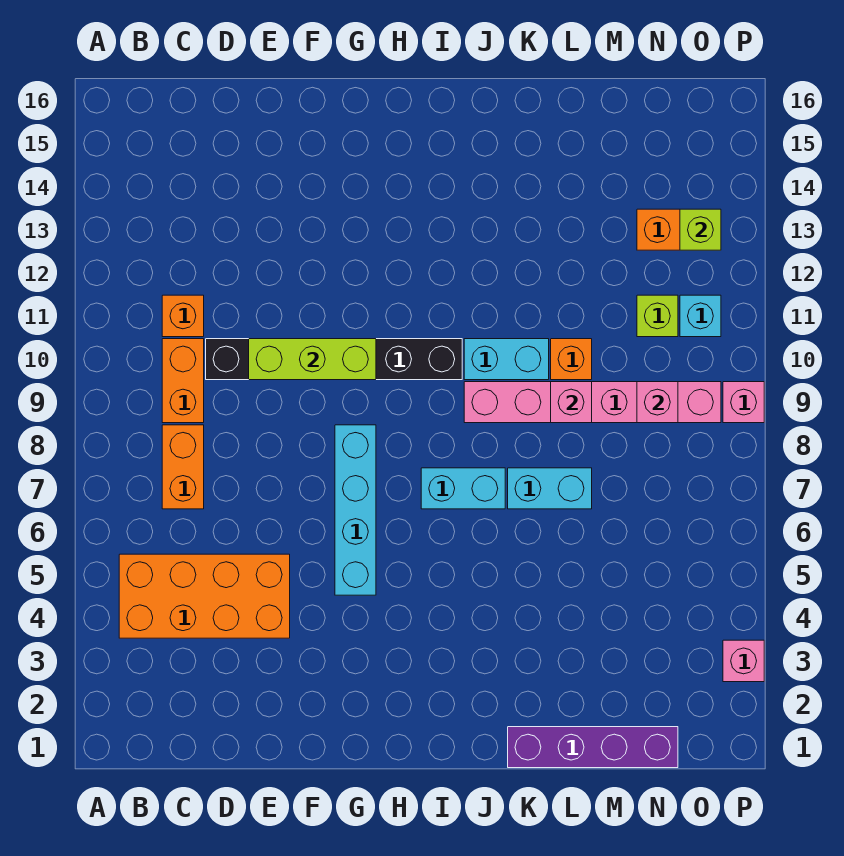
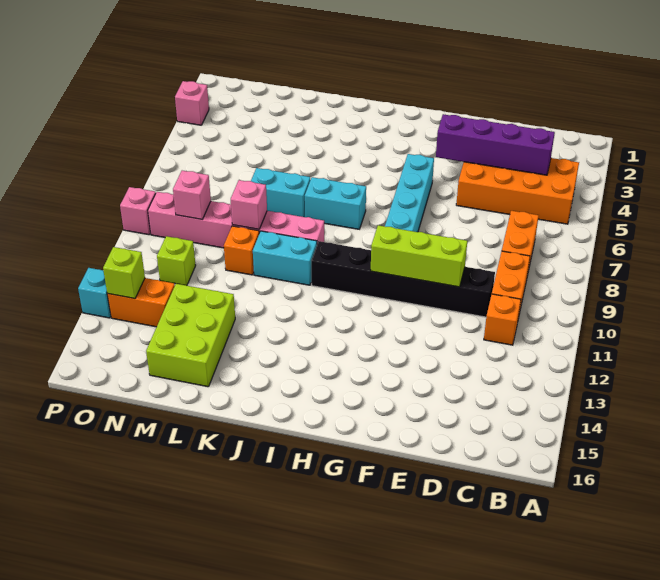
purple 1x4 brick [508,727,678,768] -> purple 1x4 brick moved to [436,114,555,175]
none -> lime 2x3 brick [146,284,235,387]
cyan 1x1 brick [680,295,721,337] -> cyan 1x1 brick moved to [78,268,111,318]

